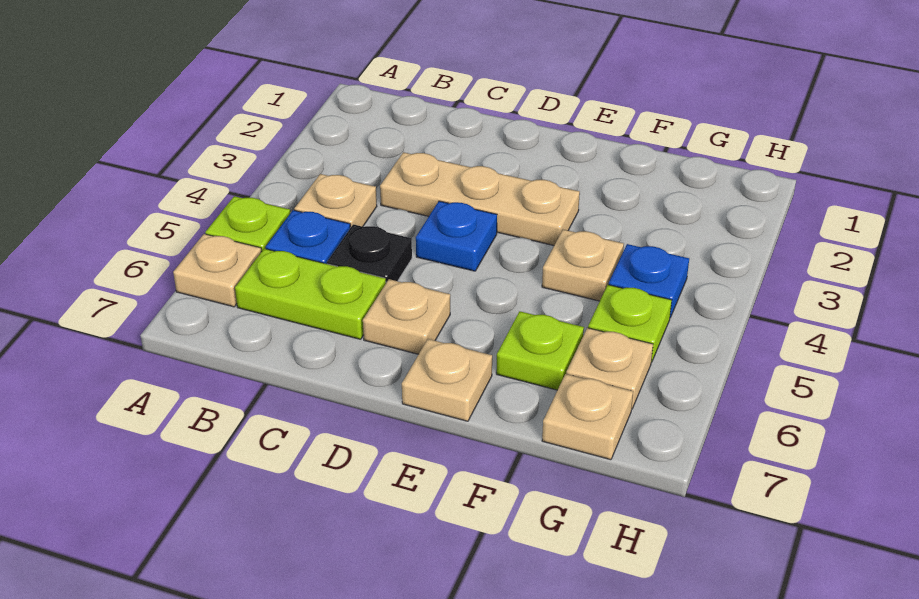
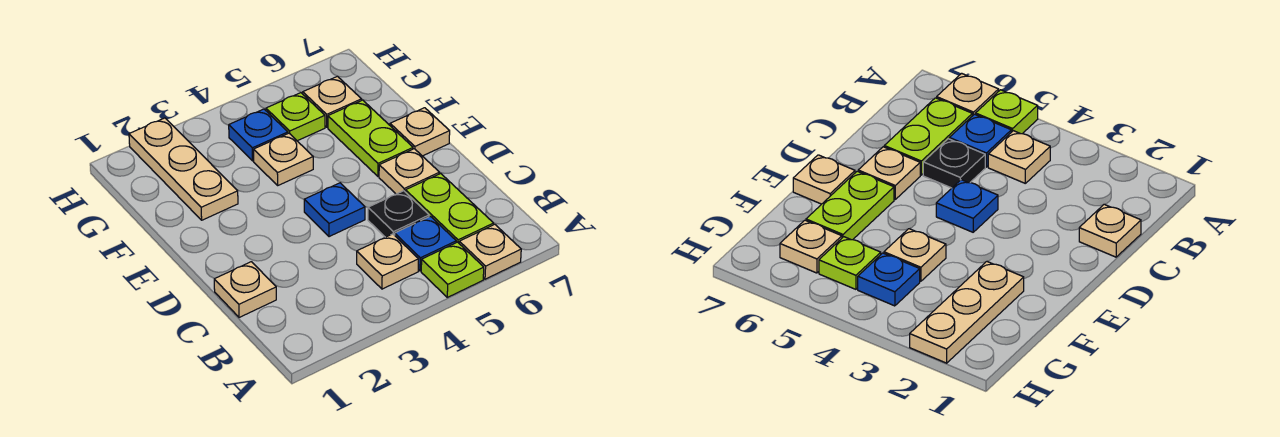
tan 1x3 plate [380,152,580,245] -> tan 1x3 plate moved to [129,118,238,220]
lime 1x1 plate [496,311,584,390] -> lime 1x2 plate [328,100,413,176]
tan 1x1 plate [542,374,633,460] -> tan 1x1 plate moved to [214,262,276,317]

